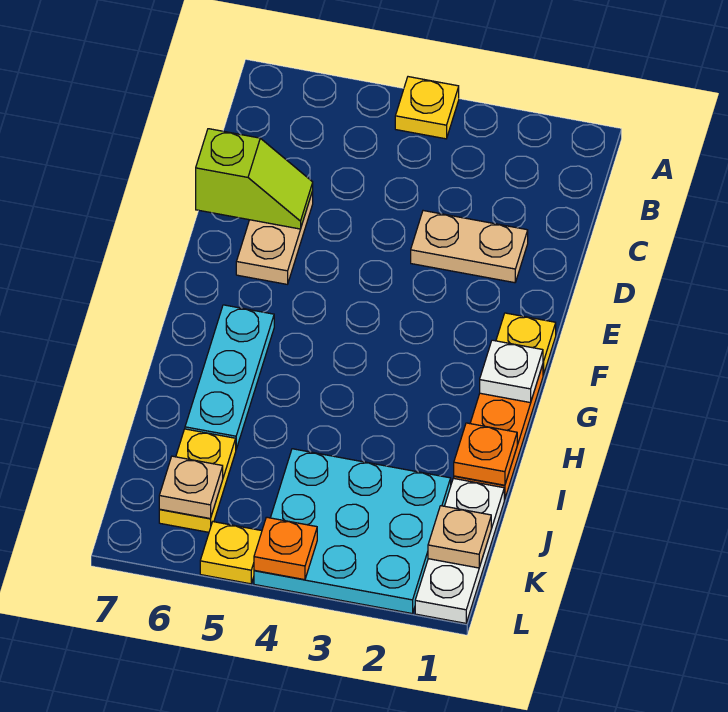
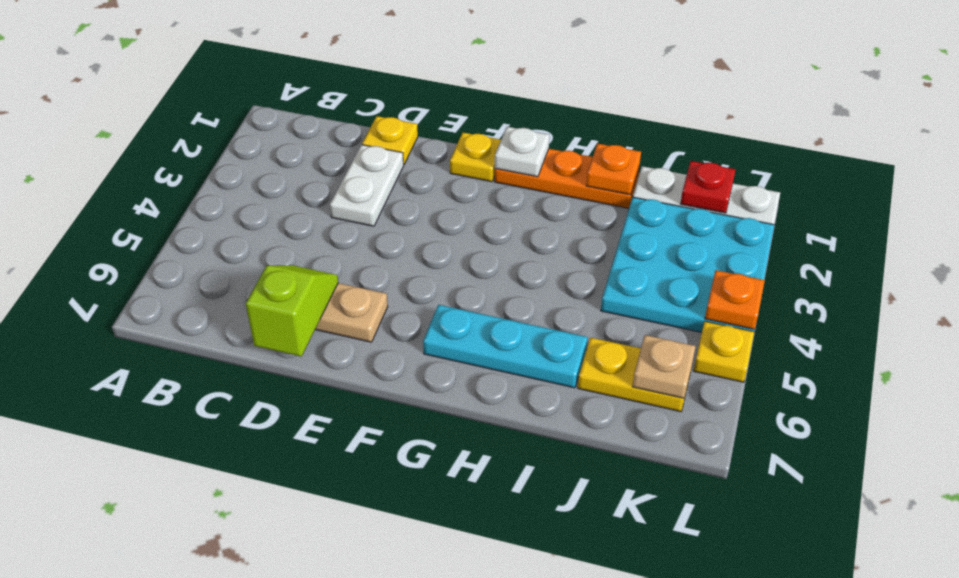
yellow 1x1 plate [395,77,459,139] -> yellow 1x1 plate moved to [362,116,418,164]
tan 1x2 plate [411,211,528,283] -> white 1x2 plate [330,145,404,226]
tan 1x1 plate [428,506,491,568] -> red 1x1 plate [680,161,735,213]

